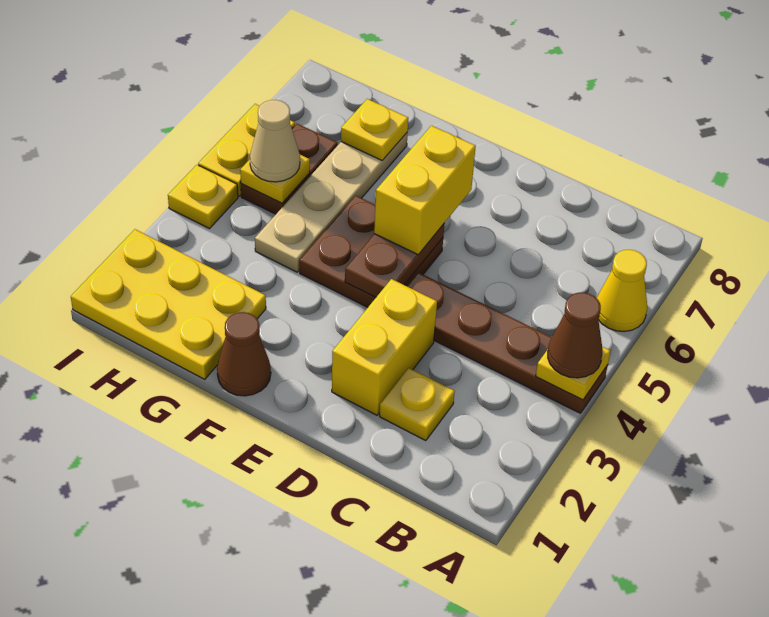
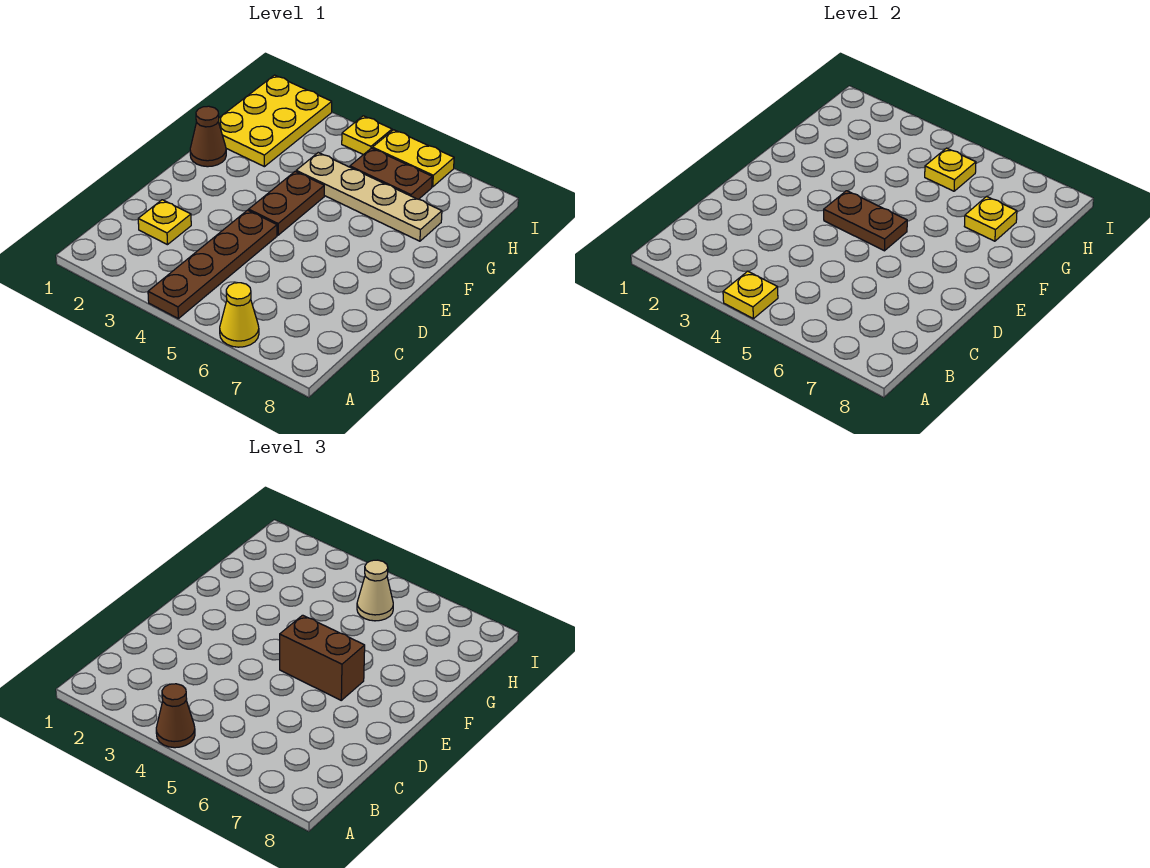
yellow 1x2 brick [332,279,437,415] -> none
brown 2x2 plate [299,195,443,307] -> brown 1x2 plate [249,171,324,235]
yellow 1x2 brick [374,126,476,255] -> brown 1x2 brick [280,615,365,700]

